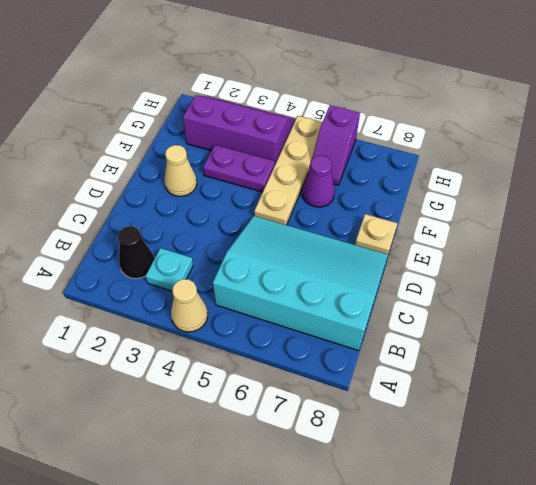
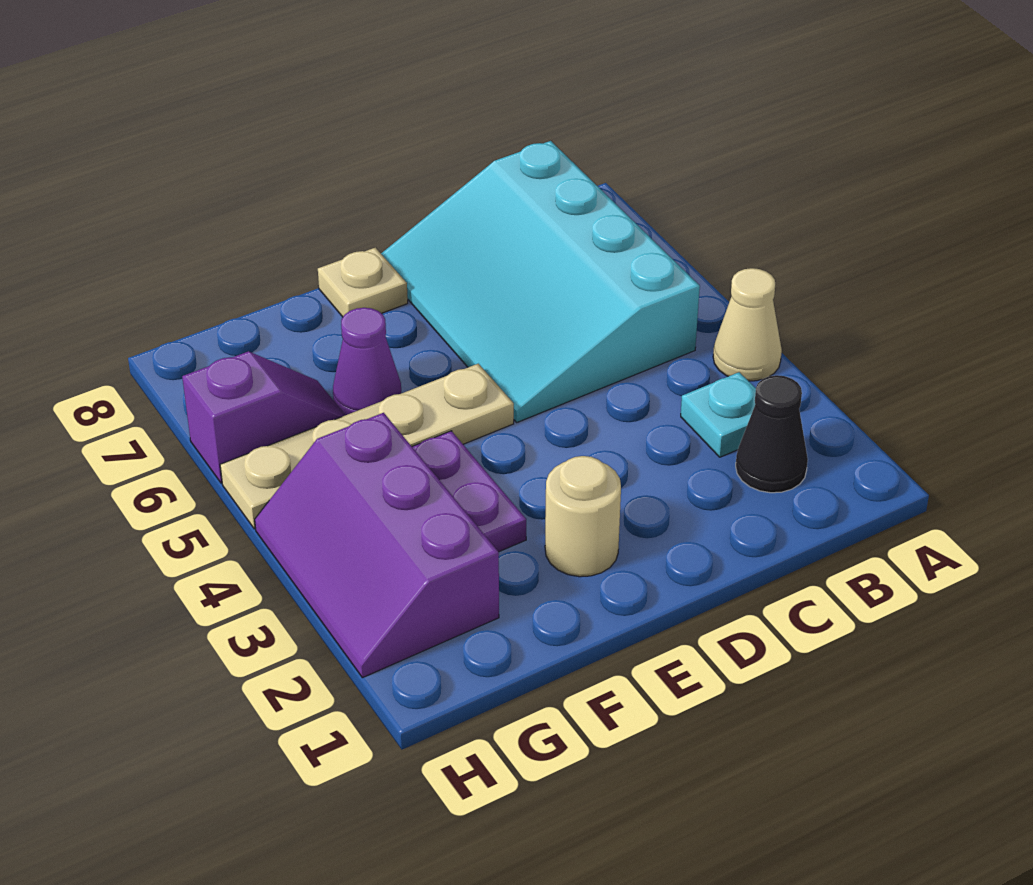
tan 1x1 cone [164,145,197,196] -> tan 1x1 round brick [545,456,621,577]

